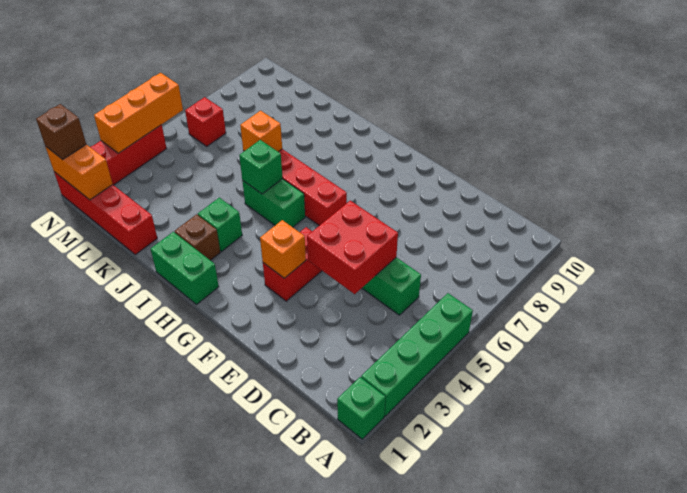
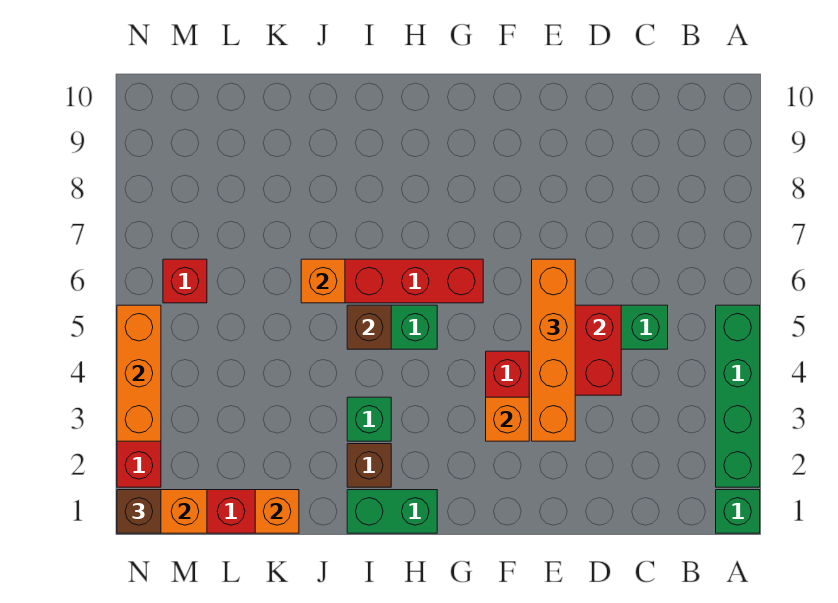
none -> orange 1x4 brick [532,259,575,441]
green 1x1 brick [239,140,283,194] -> brown 1x1 brick [347,305,391,349]
none -> orange 1x1 brick [255,490,299,533]

